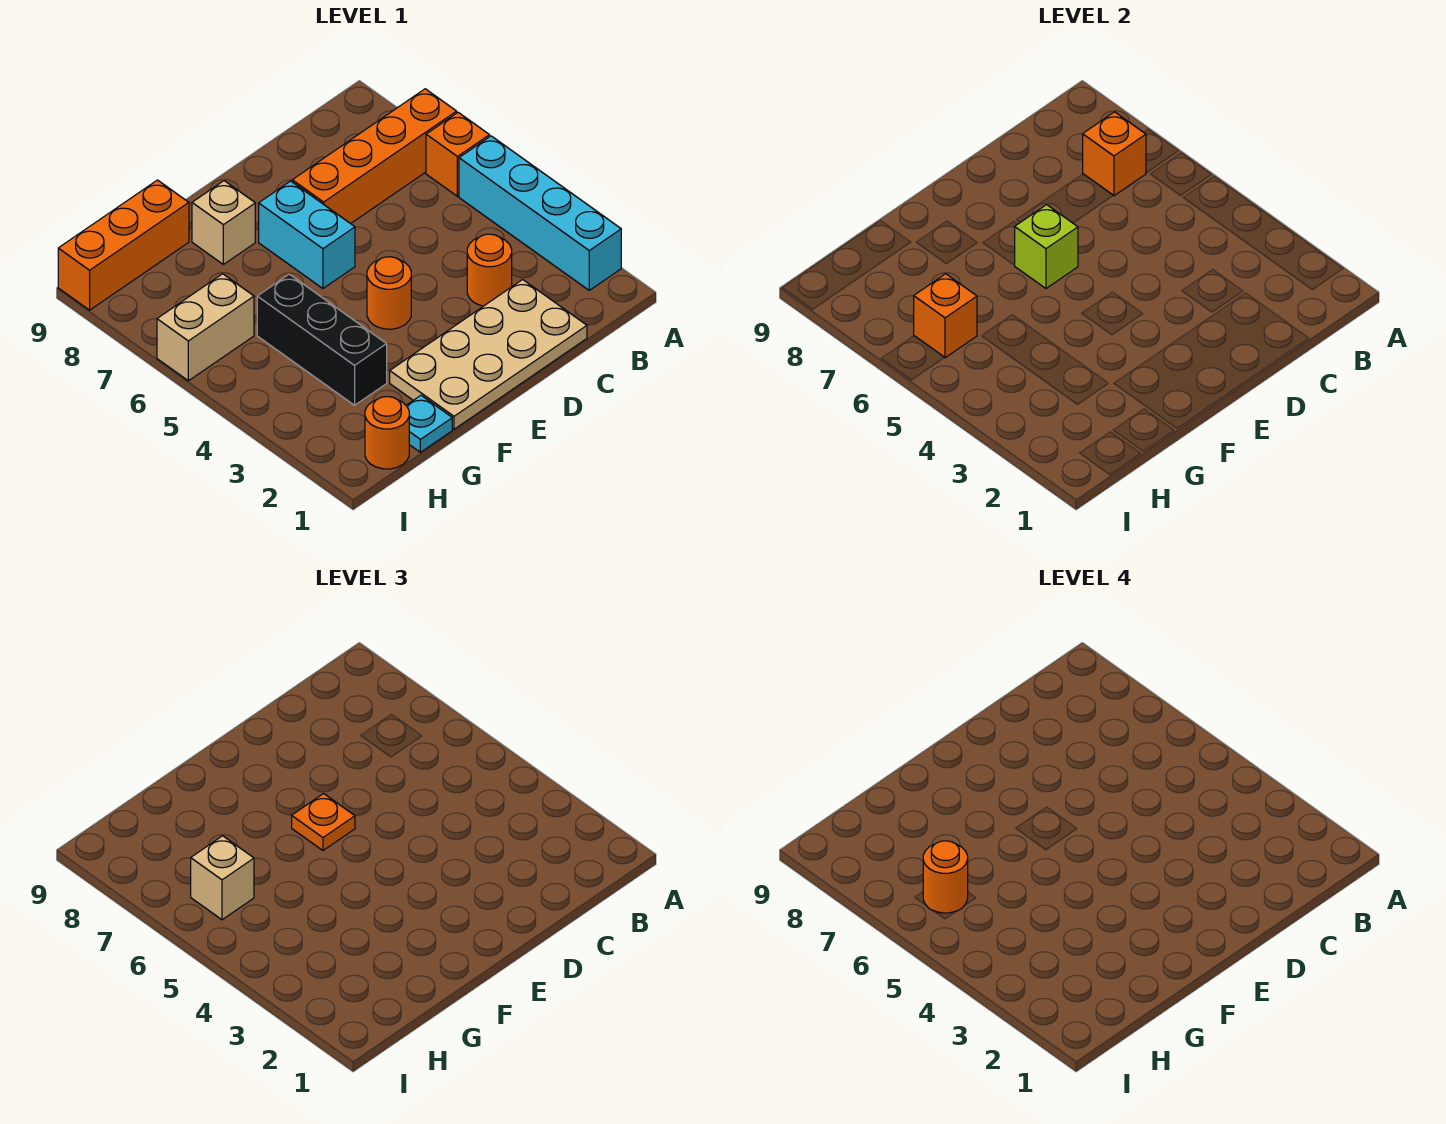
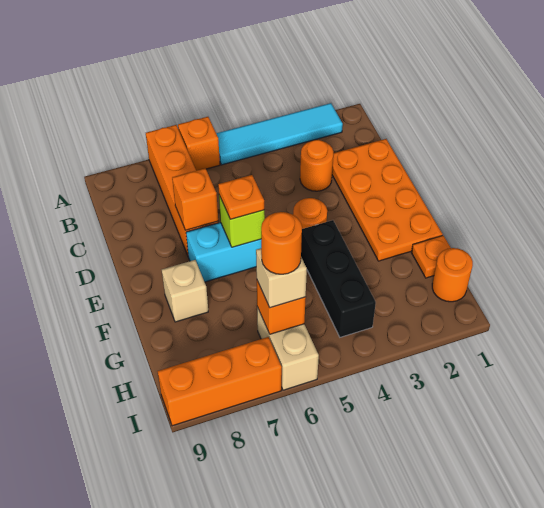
cyan 1x4 brick [459,136,621,290] -> cyan 1x4 tile [216,103,343,165]
orange 1x1 brick [1083,112,1146,196] -> orange 1x1 brick moved to [172,168,218,230]
tan 2x4 plate [390,280,587,429] -> orange 2x4 plate [332,139,443,261]
cyan 1x1 plate [406,395,452,452] -> orange 1x1 plate [411,236,451,278]
black 1x3 brick [257,274,387,405] -> black 1x3 brick turned to [301,220,376,337]
orange 1x3 brick [58,180,189,310] -> orange 1x3 brick turned to [158,337,282,426]

